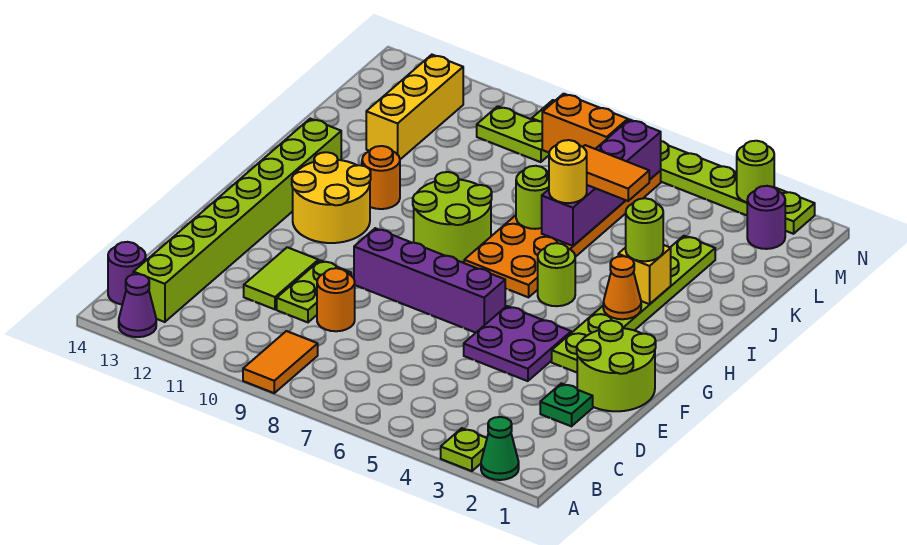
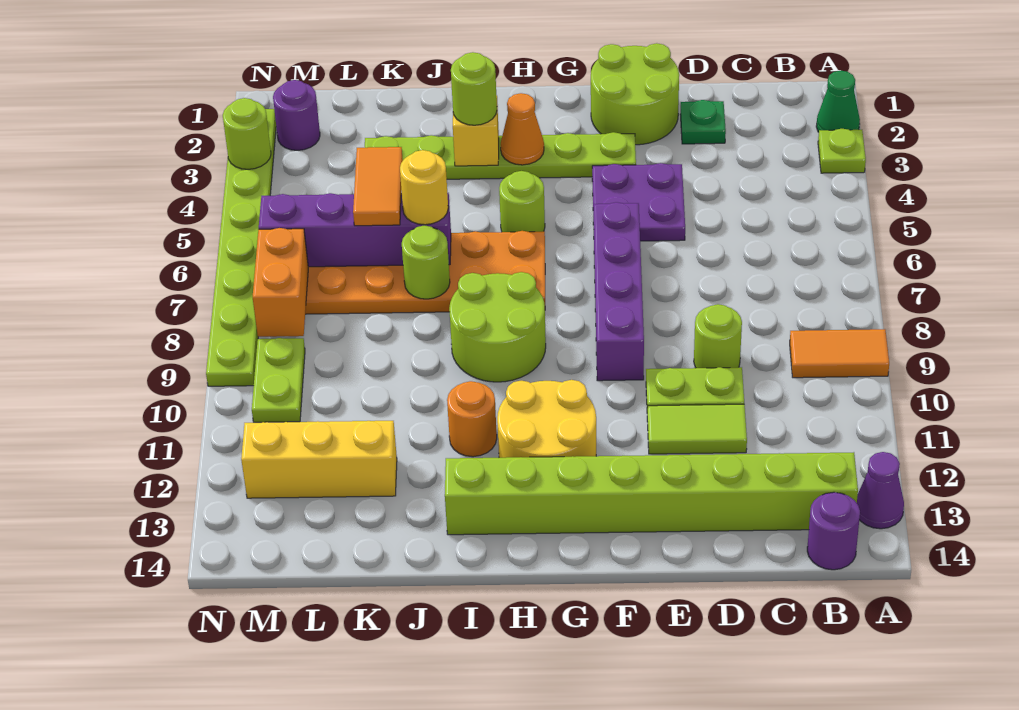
orange 1x1 round brick [317,268,355,331] -> lime 1x1 round brick [694,304,742,368]

